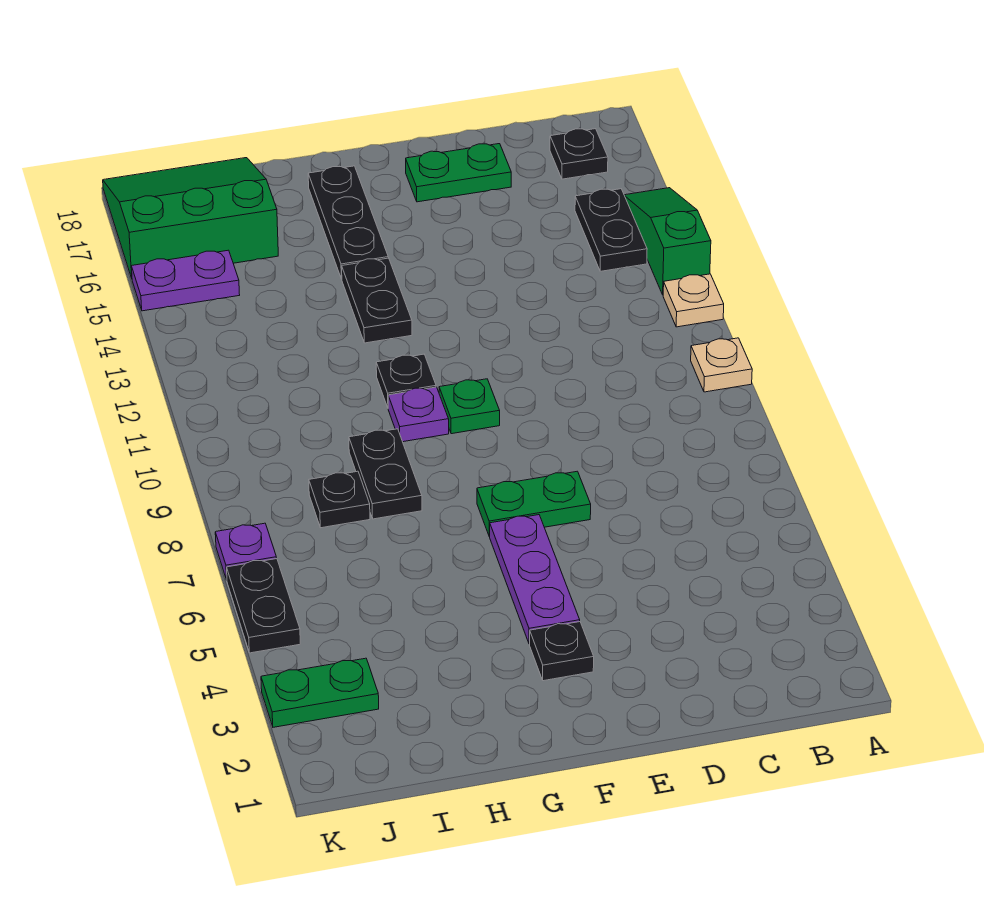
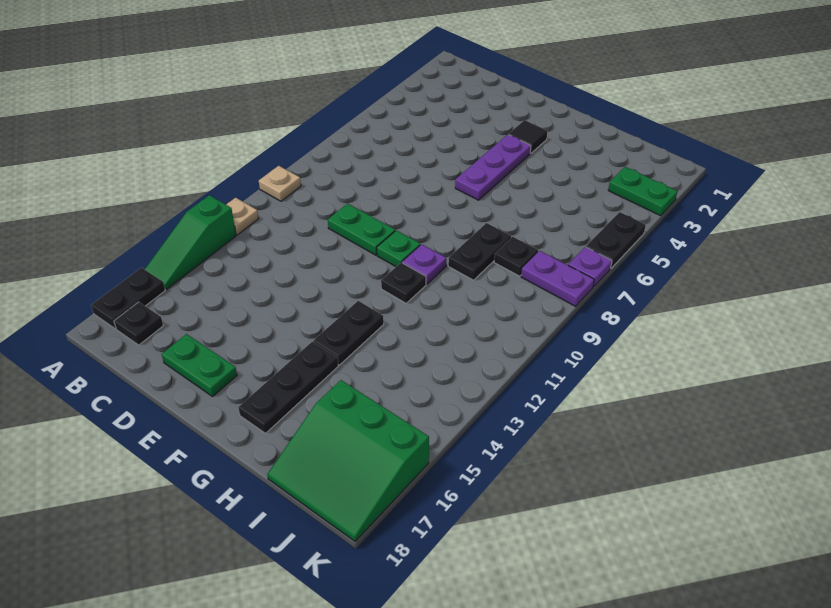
black 1x2 plate [575,189,647,271] -> black 1x2 plate moved to [91,268,165,329]
green 1x2 plate [477,471,591,536] -> green 1x2 plate moved to [328,204,395,255]
black 1x1 plate [530,622,594,681] -> black 1x1 tile [508,120,548,153]
purple 1x2 plate [132,250,240,311] -> purple 1x2 plate moved to [521,251,594,306]

